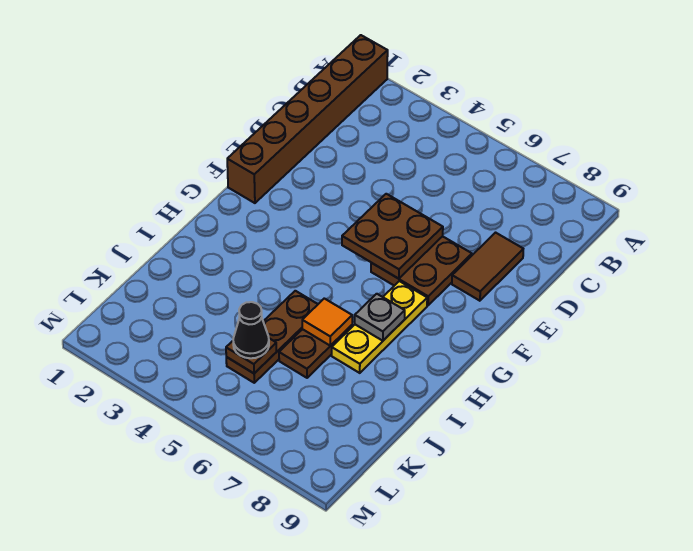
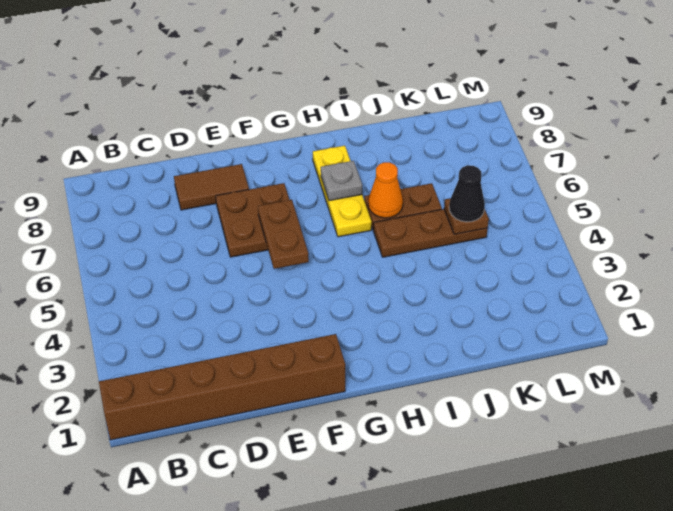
brown 2x2 plate [342,194,443,279] -> brown 1x2 plate [258,200,309,269]
yellow 1x3 plate [332,281,427,373] -> yellow 1x3 plate turned to [313,146,372,237]
orange 1x1 tile [302,298,352,346] -> orange 1x1 cone [368,162,403,218]

